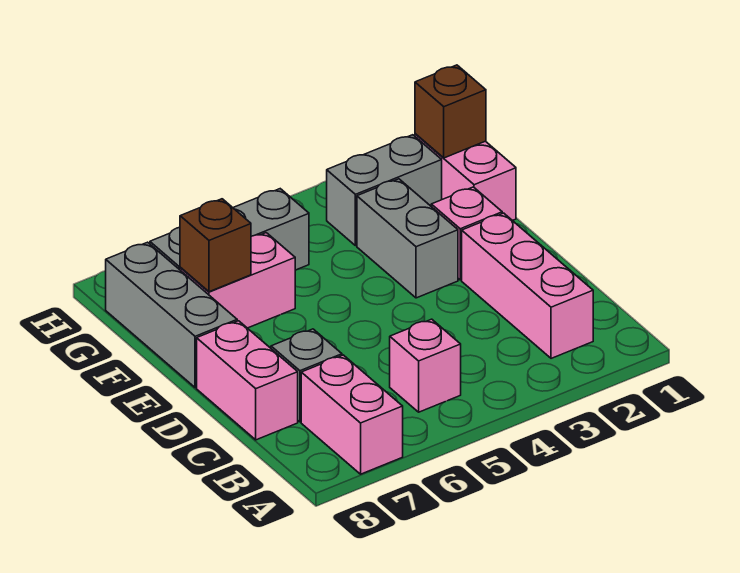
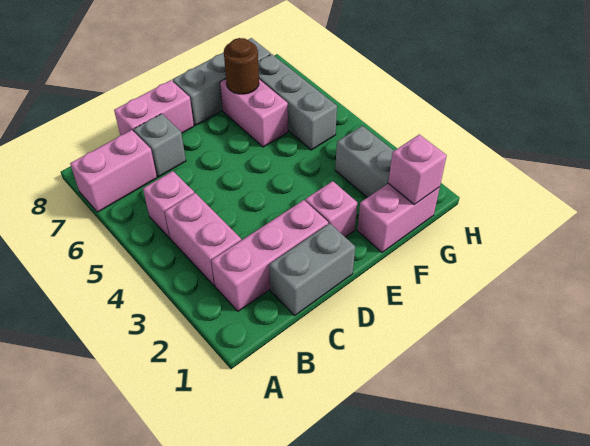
none -> pink 1x2 brick [165,193,241,286]
grey 1x2 brick [357,179,458,298] -> grey 1x2 brick moved to [269,223,355,315]
brown 1x1 brick [180,199,251,292] -> brown 1x1 round brick [224,38,259,94]
brown 1x1 brick [415,65,486,158] -> pink 1x1 brick [388,135,447,205]

